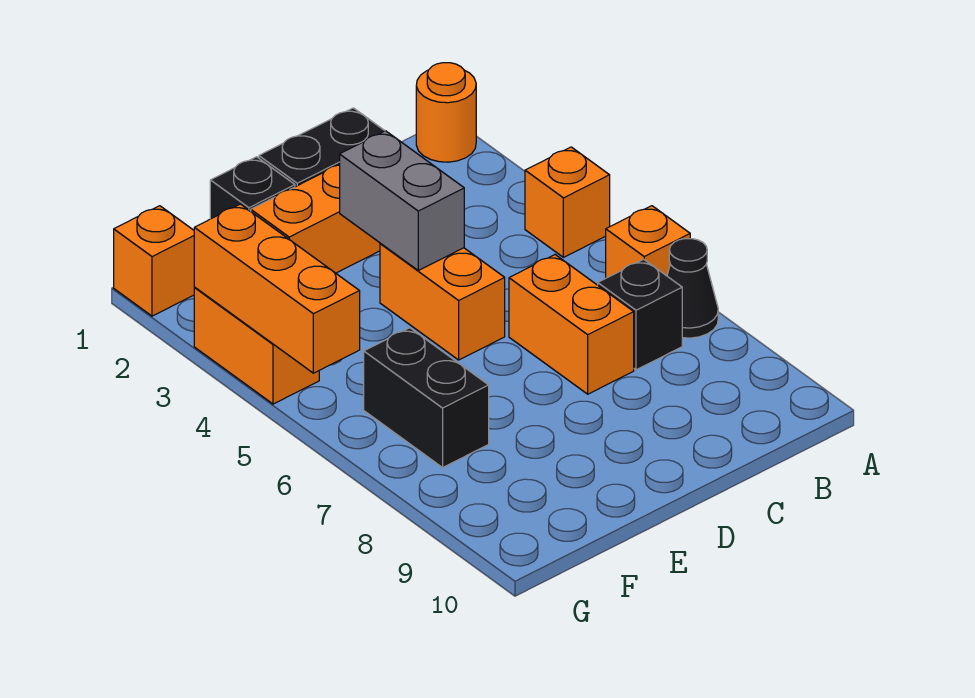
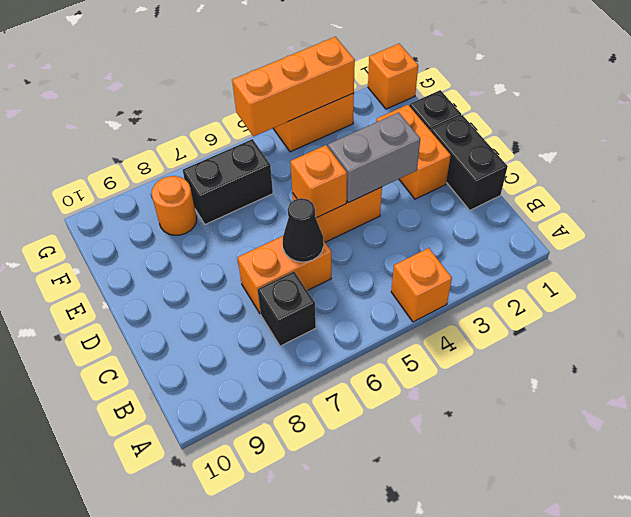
orange 1x1 round brick [416,63,476,162] -> orange 1x1 round brick moved to [152,176,197,235]
orange 1x1 brick [606,206,690,278] -> orange 1x1 brick moved to [290,145,347,218]
black 1x1 cone [667,239,718,338] -> black 1x1 cone moved to [283,198,324,262]

